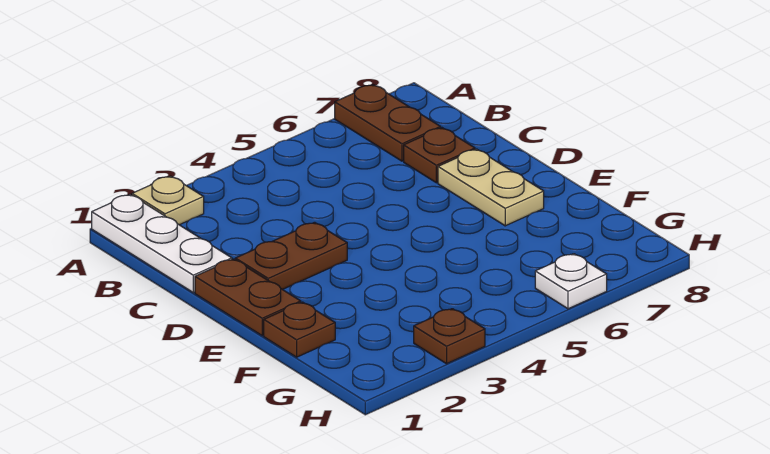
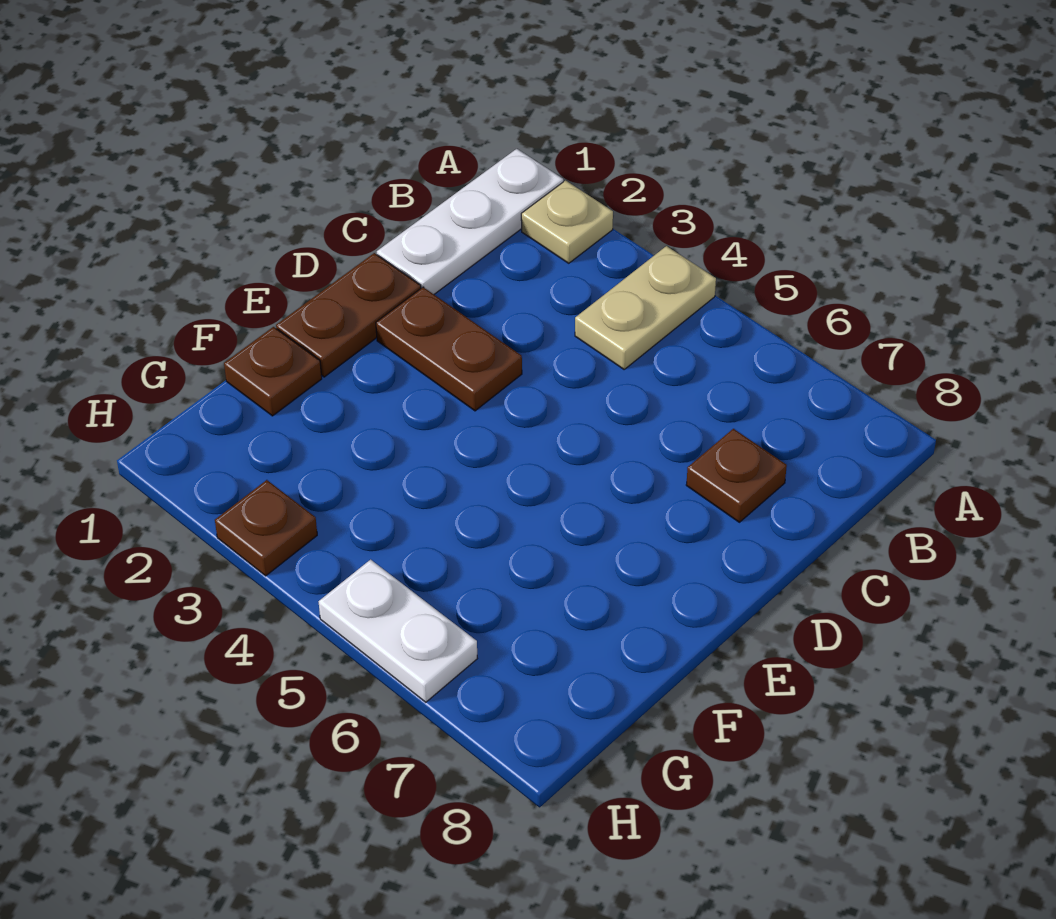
brown 1x2 plate [335,85,441,161] -> none
tan 1x2 plate [438,149,544,226] -> tan 1x2 plate moved to [575,246,716,369]
white 1x1 plate [535,254,607,309] -> white 1x2 plate [319,560,477,702]

